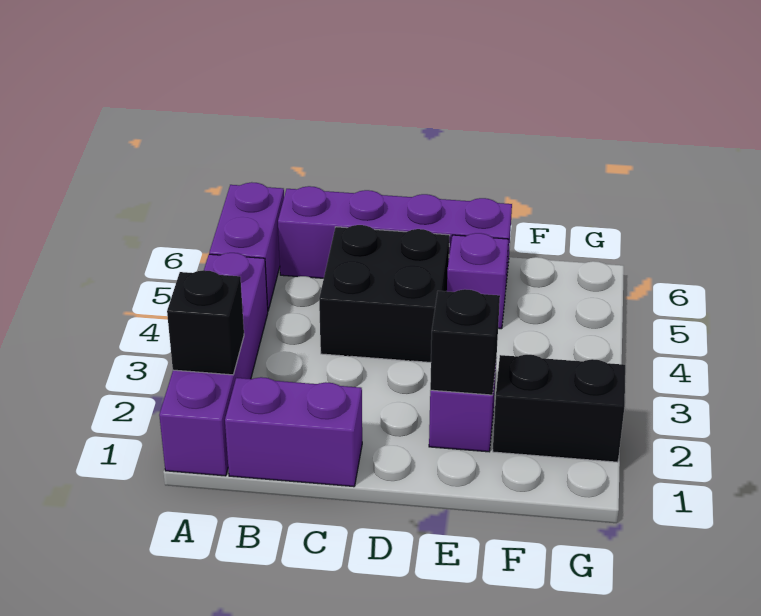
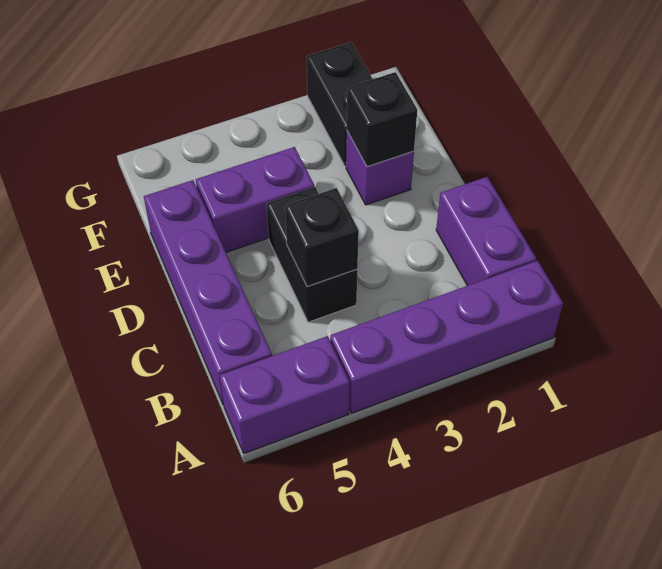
black 1x1 brick [167,270,244,375] -> black 1x1 brick moved to [285,188,359,286]
black 2x2 brick [319,225,449,362] -> black 1x2 brick [266,187,357,322]
purple 1x1 brick [447,233,508,329] -> purple 1x2 brick [196,147,314,252]

